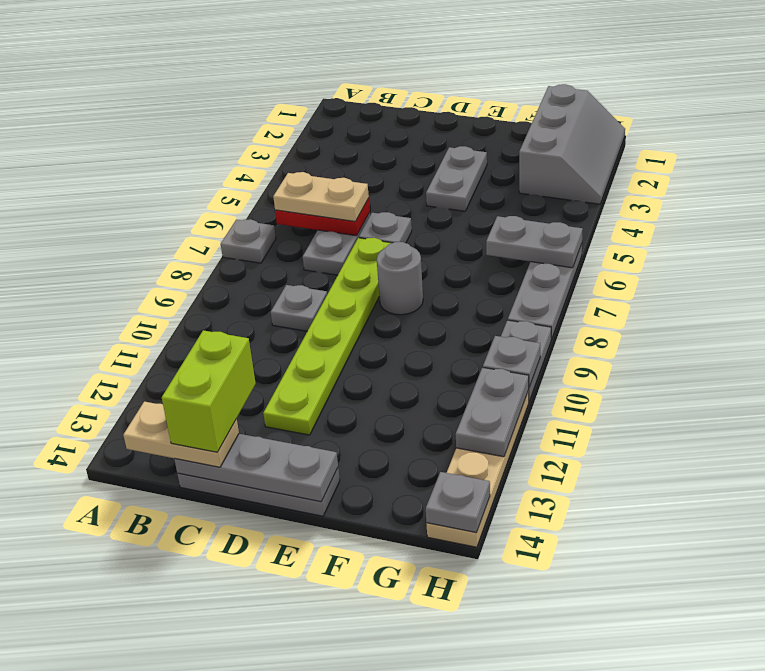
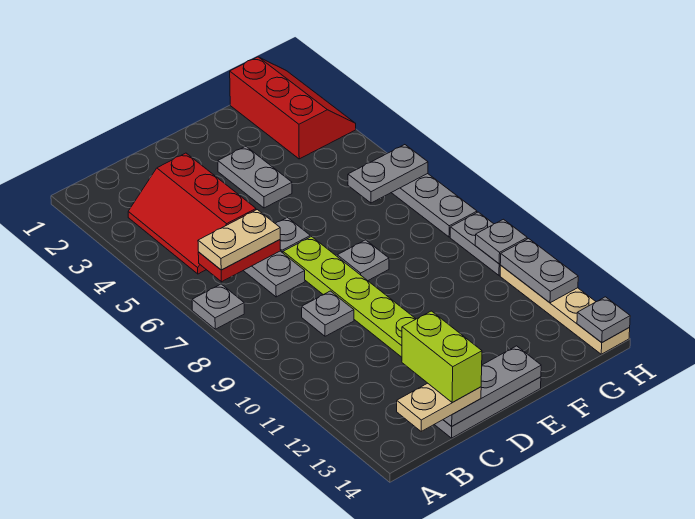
none -> red 2x3 slope [128,153,256,274]
grey 1x1 round brick [377,242,423,315] -> grey 1x1 plate [337,240,389,281]
grey 2x3 slope [519,84,625,204] -> red 2x3 slope [230,57,356,159]

